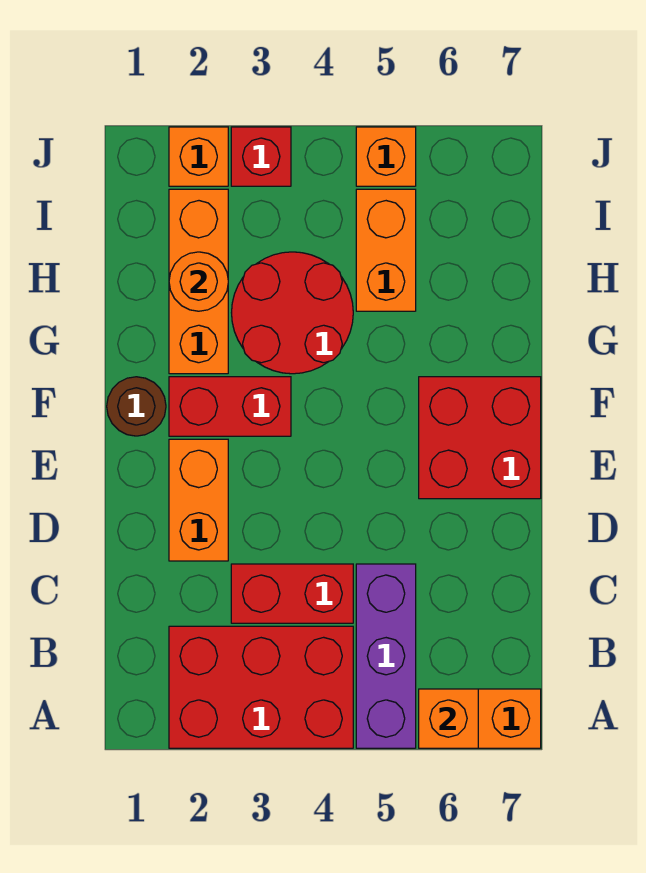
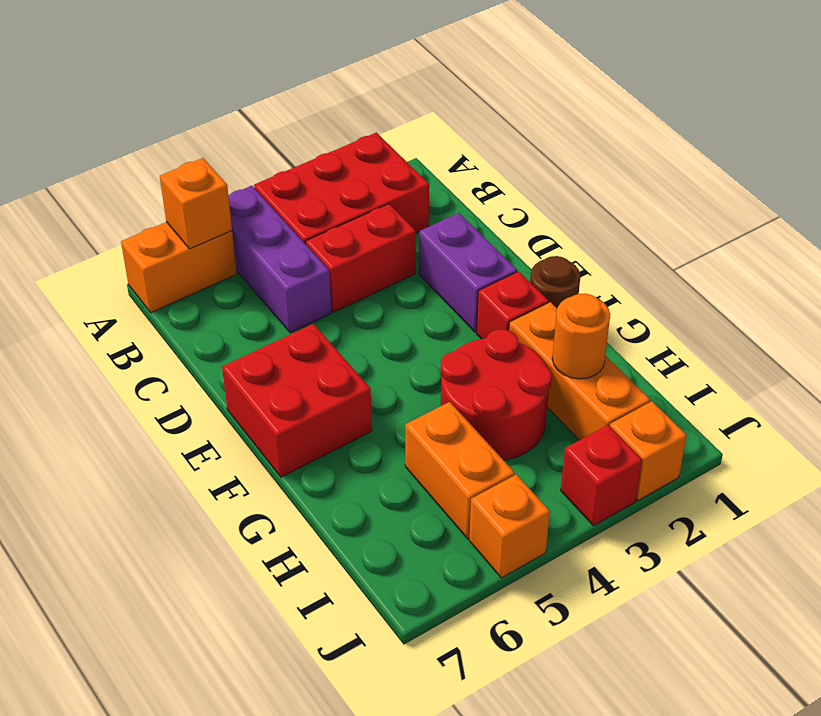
orange 1x2 brick [169,439,228,561] -> purple 1x2 brick [419,213,517,332]
red 1x2 brick [169,377,291,436] -> red 1x1 brick [477,271,549,339]

